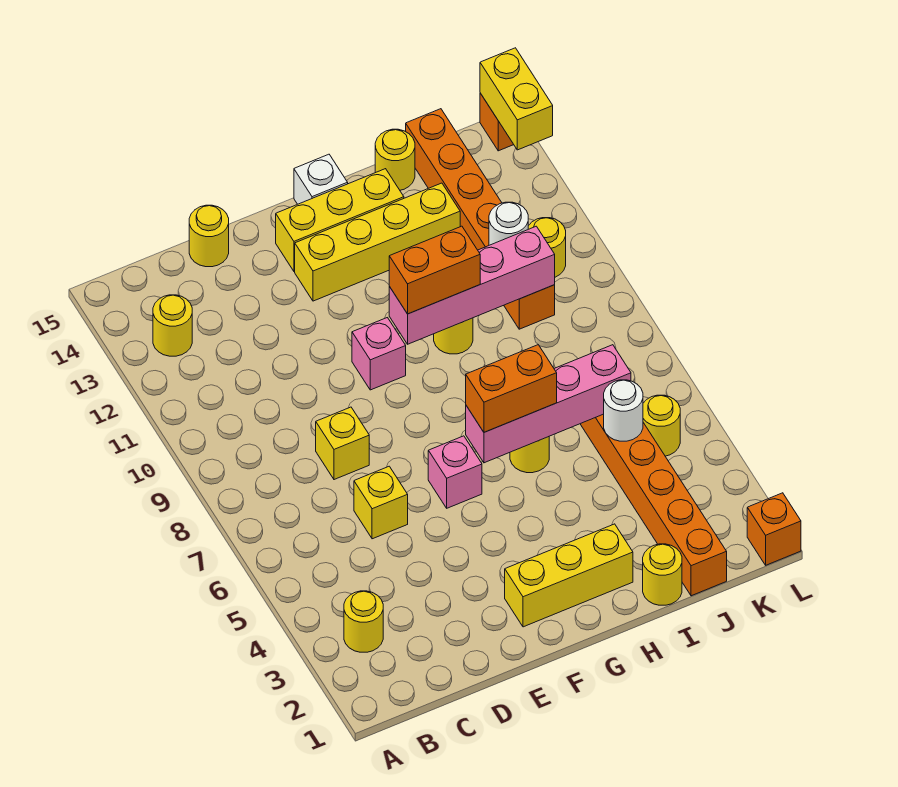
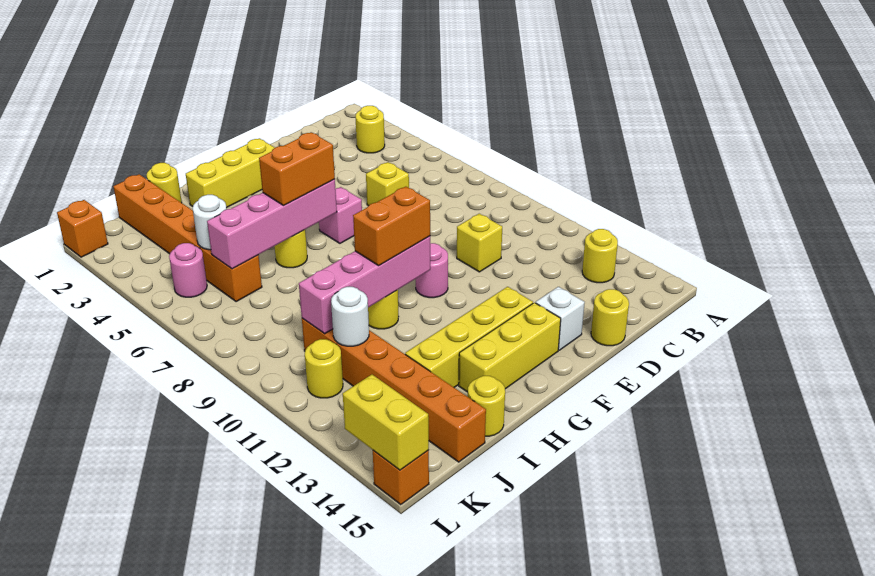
yellow 1x1 brick [316,407,369,480] -> yellow 1x1 brick moved to [457,214,502,272]
pink 1x1 brick [352,318,406,390] -> pink 1x1 round brick [416,243,448,298]
white 1x1 brick [294,154,348,204] -> white 1x1 brick moved to [536,287,585,350]
yellow 1x1 round brick [643,395,680,456] -> pink 1x1 round brick [169,243,207,297]

